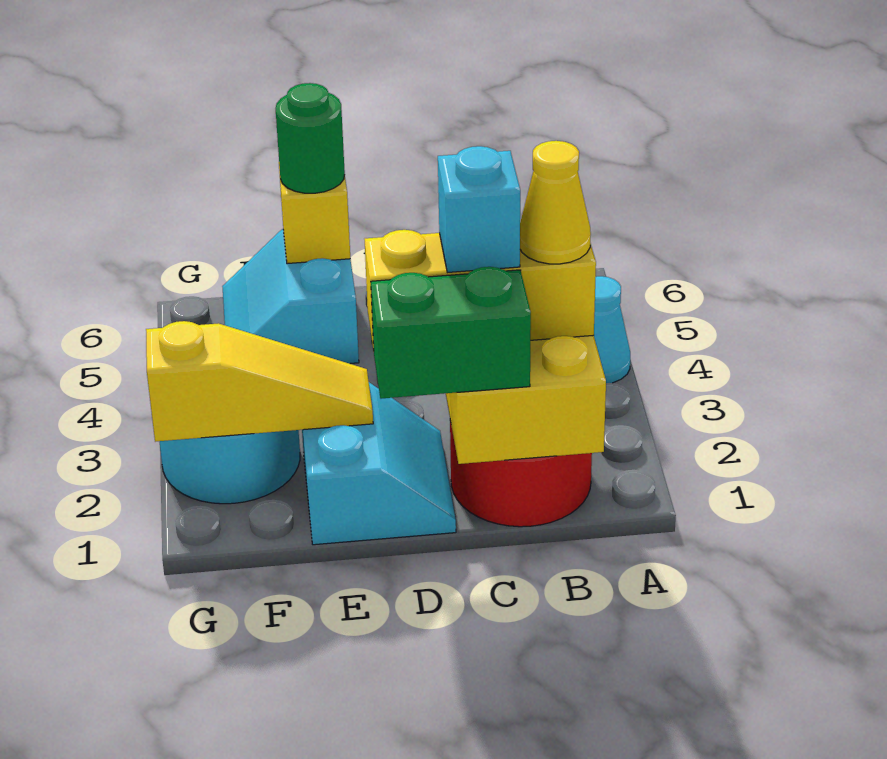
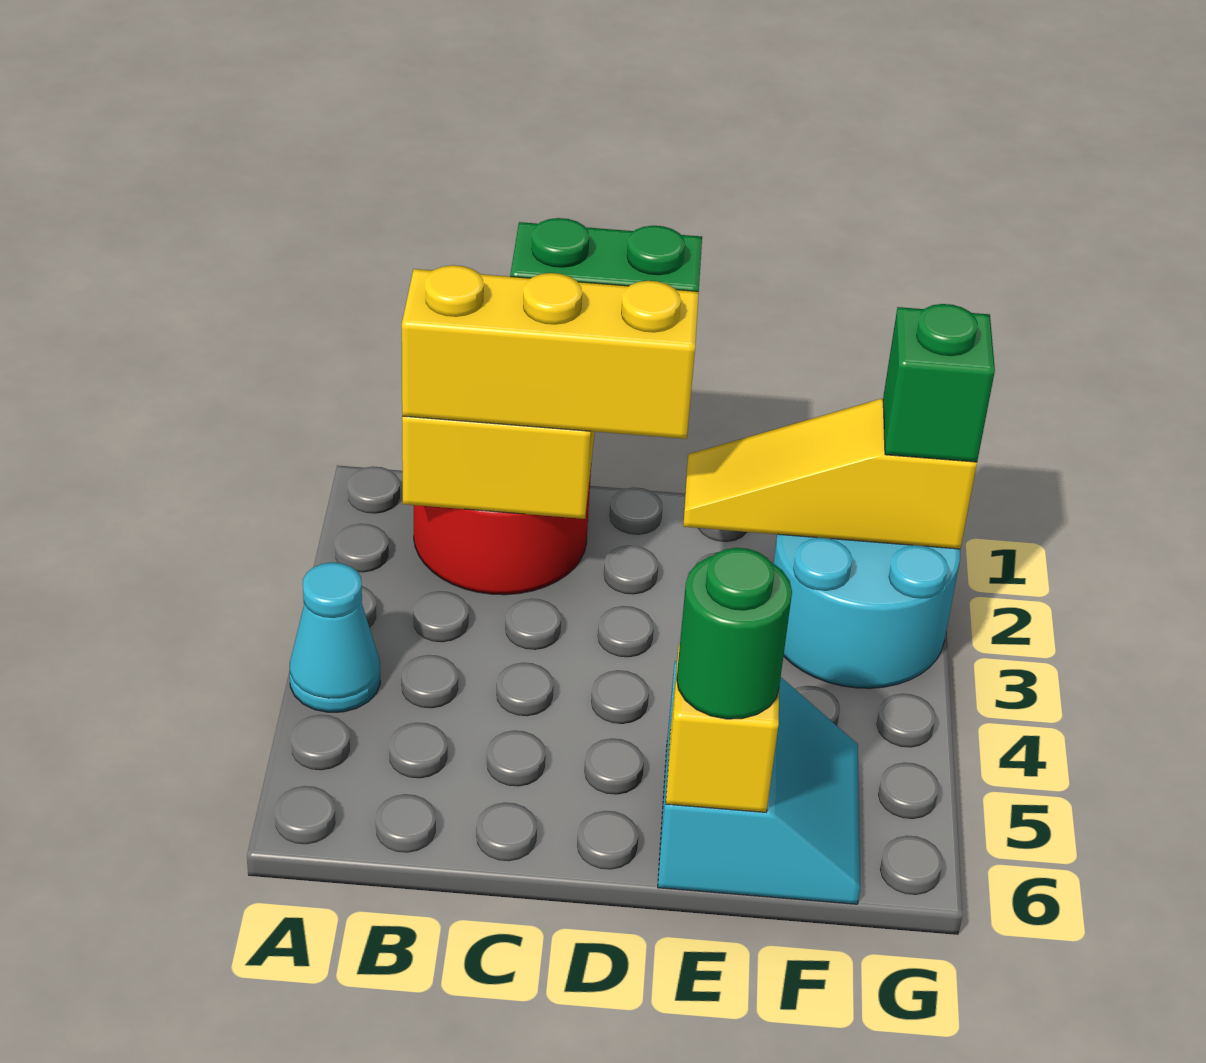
yellow 1x1 cone [520,141,591,264] -> none
cyan 1x1 brick [438,146,520,273] -> none
cyan 2x2 slope [302,383,456,545] -> none
none -> green 1x1 brick [883,304,995,462]

